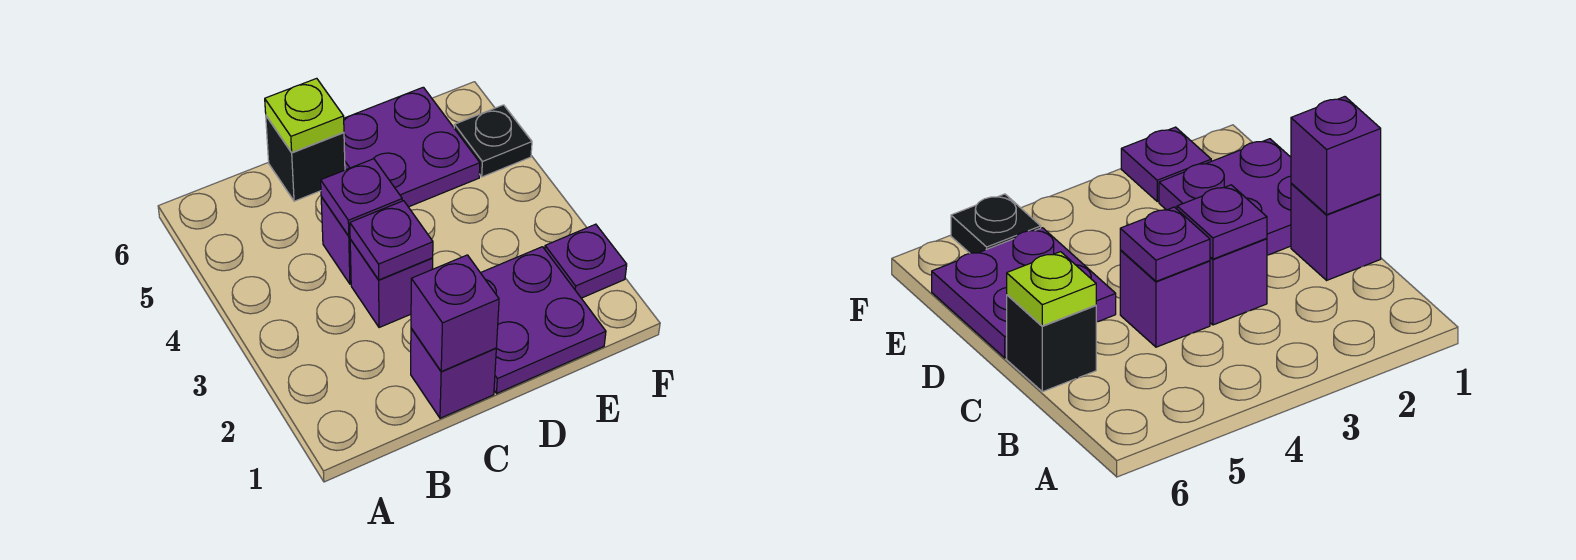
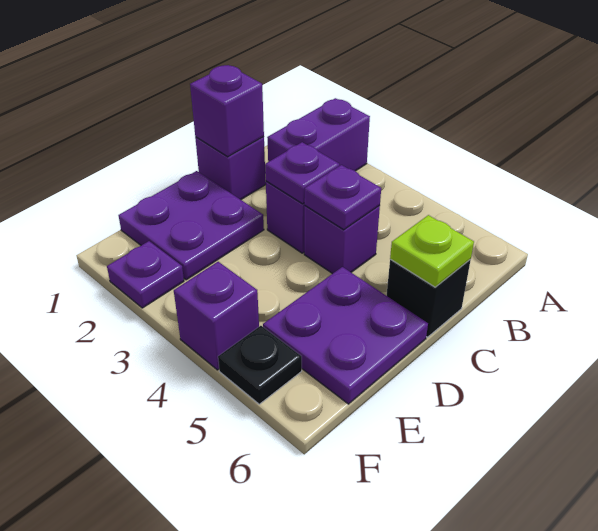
none -> purple 1x2 brick [267,98,370,171]
none -> purple 1x1 brick [174,262,259,370]

